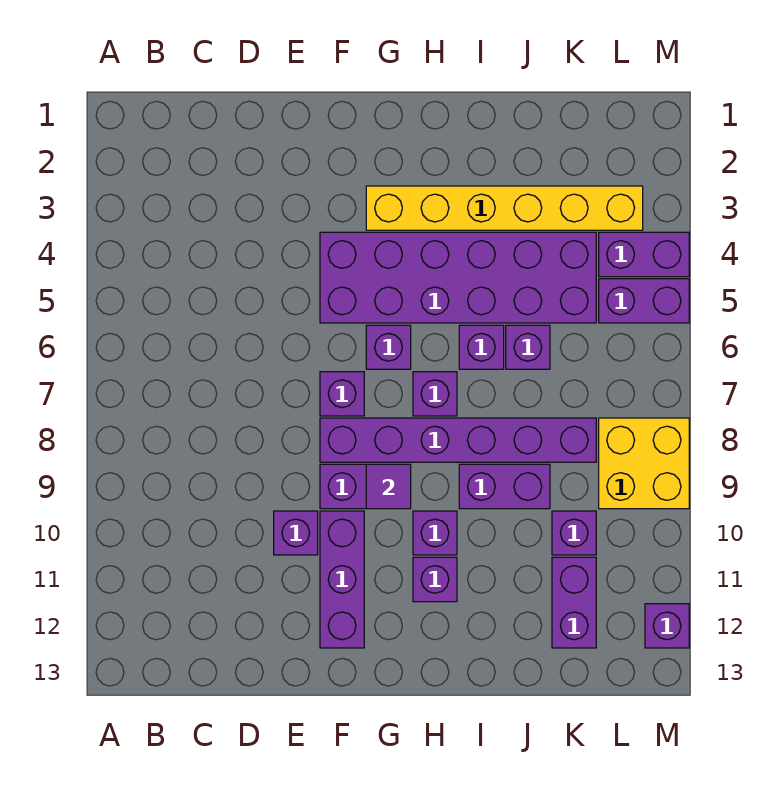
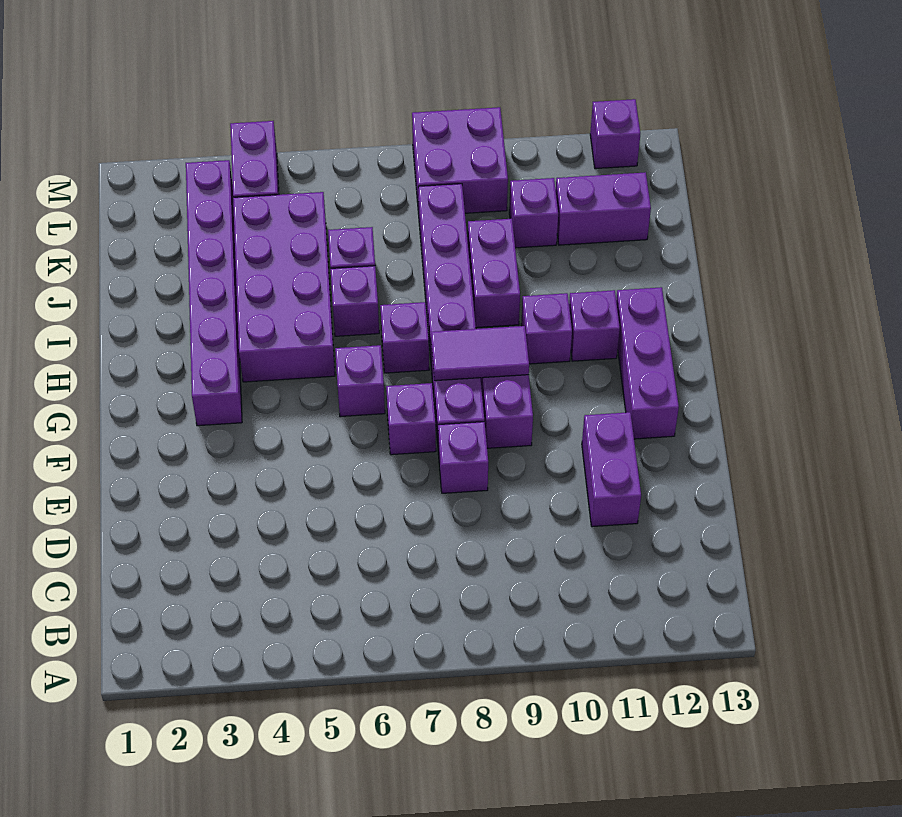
purple 1x1 brick [274,511,318,555] -> purple 1x1 brick moved to [438,422,488,493]
purple 2x6 brick [320,232,596,323] -> purple 2x4 brick [233,192,335,382]
purple 1x3 brick [320,511,364,648] -> purple 1x3 brick turned to [616,287,679,439]
yellow 1x6 brick [366,186,643,230] -> purple 1x6 brick [186,160,242,426]
purple 1x1 tile [366,464,411,509] -> purple 1x2 tile [431,326,529,381]
purple 1x2 brick [599,279,689,323] -> purple 1x2 brick moved to [582,412,641,527]
yellow 2x2 brick [599,418,689,509] -> purple 2x2 brick [412,107,508,214]

